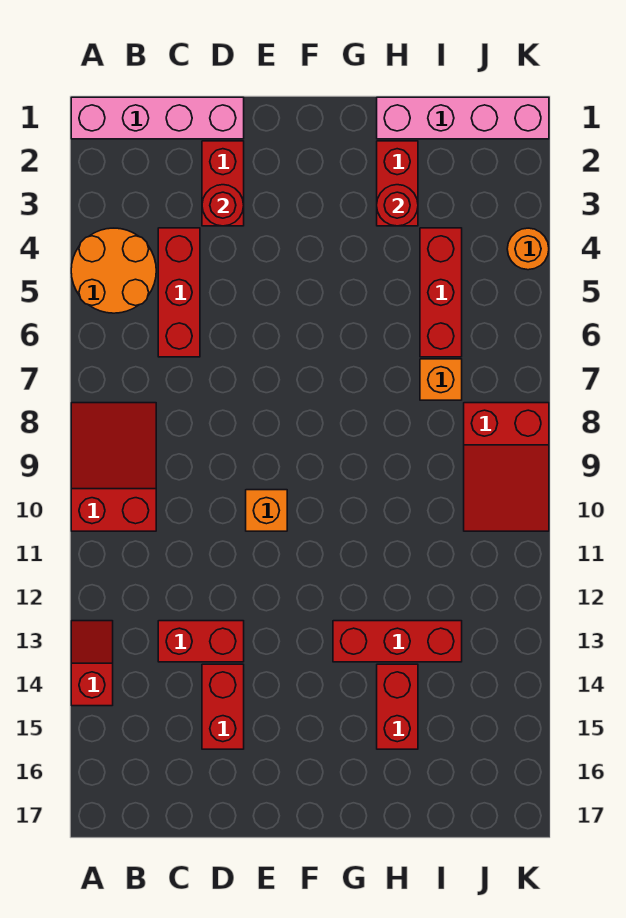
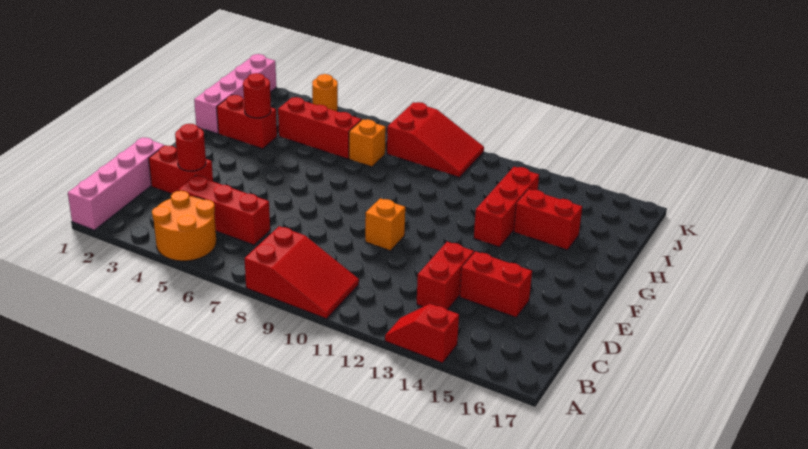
red 2x3 slope [71,403,156,531] -> red 2x3 slope turned to [245,226,359,319]

